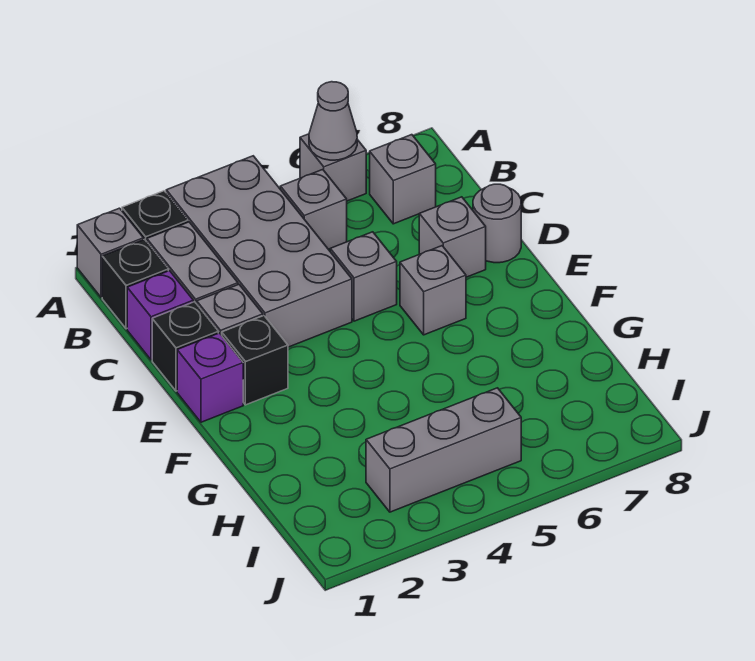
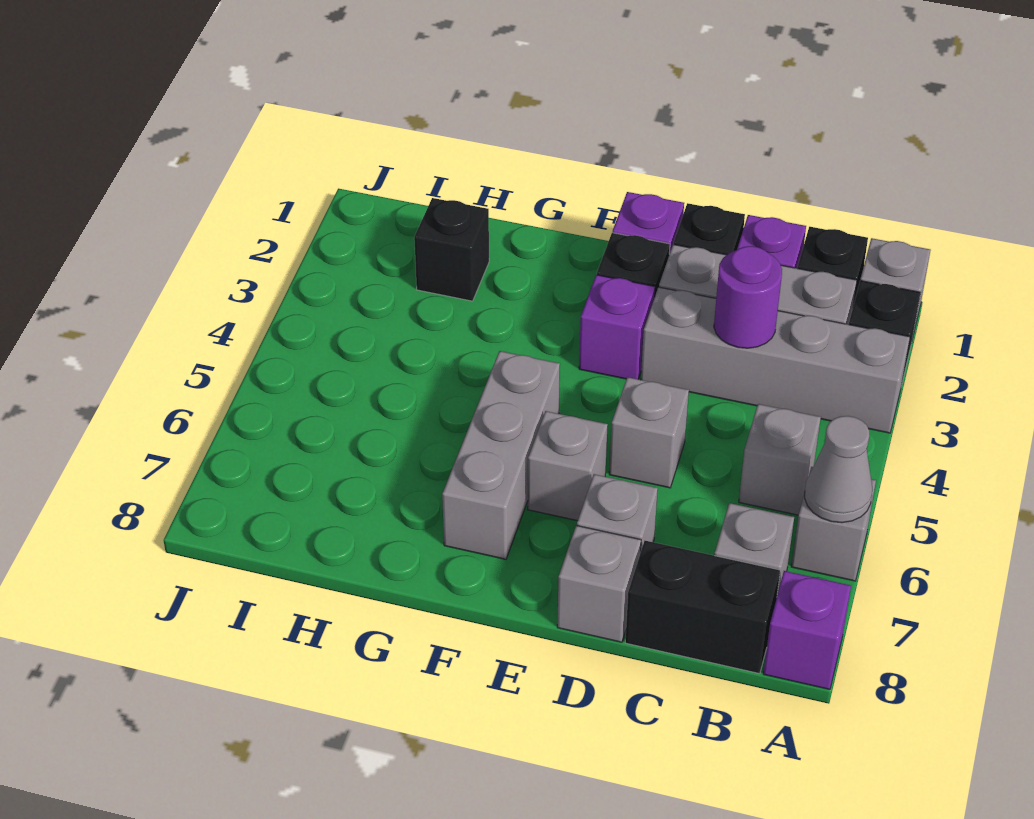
grey 2x4 brick [166,156,352,347] -> grey 1x4 brick [641,287,910,433]
none -> purple 1x1 brick [763,571,851,689]
none -> black 1x2 brick [625,541,780,674]
none -> purple 1x1 round brick [714,246,782,348]
grey 1x1 round brick [473,184,521,263] -> grey 1x1 brick [557,525,641,642]
none -> purple 1x1 brick [579,275,655,379]
none -> black 1x1 brick [414,198,489,301]
grey 1x3 brick [366,388,521,512] -> grey 1x3 brick moved to [442,351,560,559]

